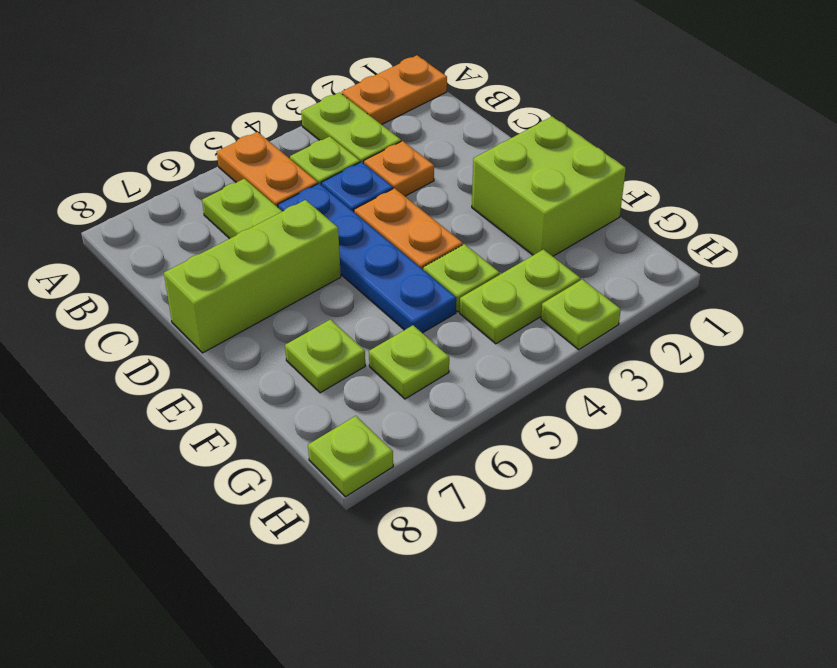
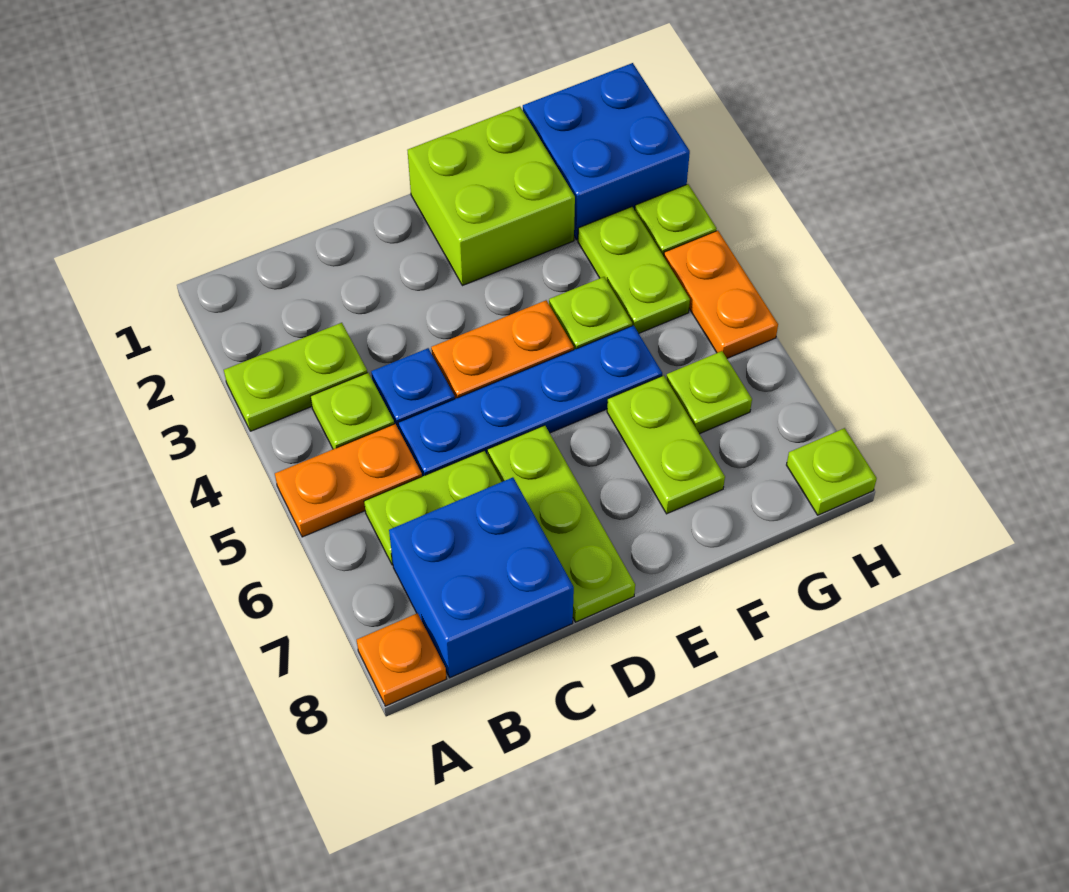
orange 1x2 plate [342,55,447,125] -> orange 1x2 plate moved to [664,231,778,358]
none -> blue 2x2 brick [389,477,574,678]
orange 1x1 plate [364,141,434,196] -> orange 1x1 plate moved to [357,613,446,706]
lime 1x3 brick [164,200,341,353] -> lime 1x3 plate [487,425,635,622]
lime 1x1 plate [285,319,365,393] -> lime 1x2 plate [607,375,725,514]
none -> blue 2x2 brick [523,63,690,240]

